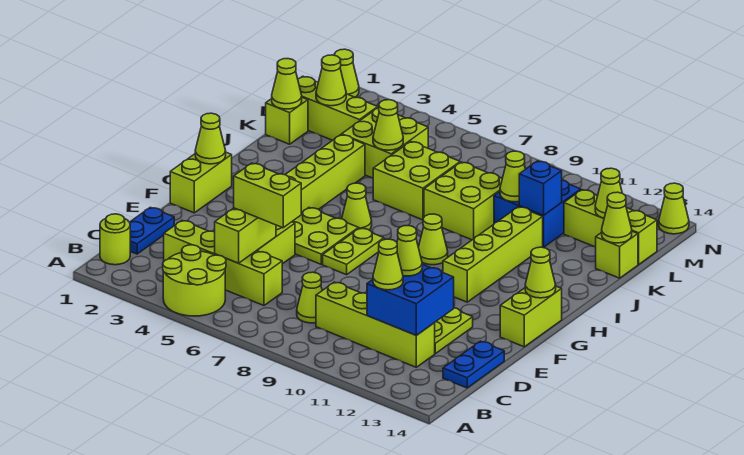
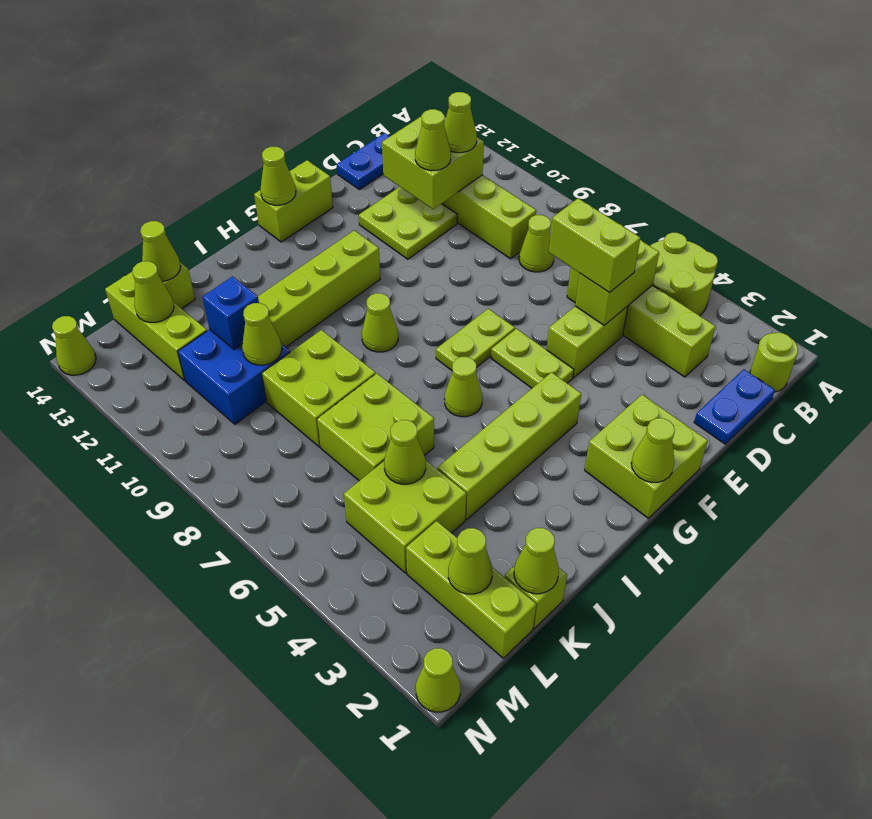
blue 2x2 brick [367,264,454,335] -> lime 2x2 brick [382,116,484,209]
lime 1x2 brick [170,152,232,213] -> lime 2x2 brick [585,395,708,518]
lime 2x2 plate [292,208,359,264] -> lime 1x2 plate [491,329,574,388]

